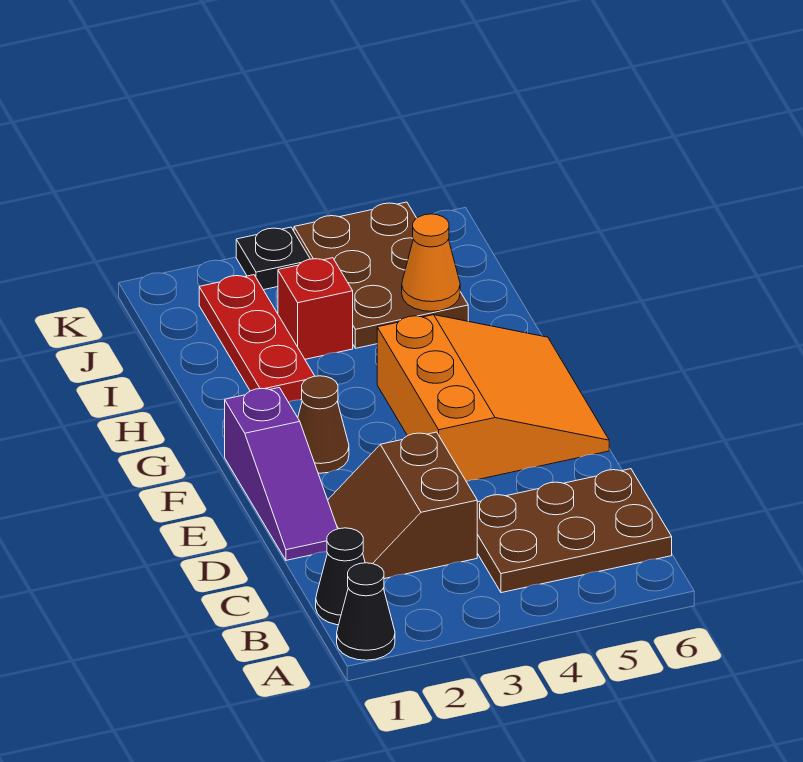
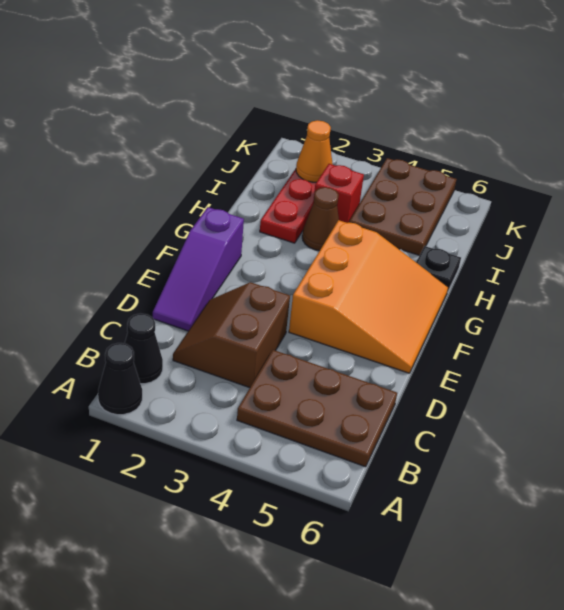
brown 1x1 cone [298,376,349,473] -> brown 1x1 cone moved to [302,187,339,251]
orange 1x1 cone [402,214,460,311] -> orange 1x1 cone moved to [296,120,333,182]
black 1x1 plate [236,227,310,290] -> black 1x1 plate moved to [416,246,461,291]

